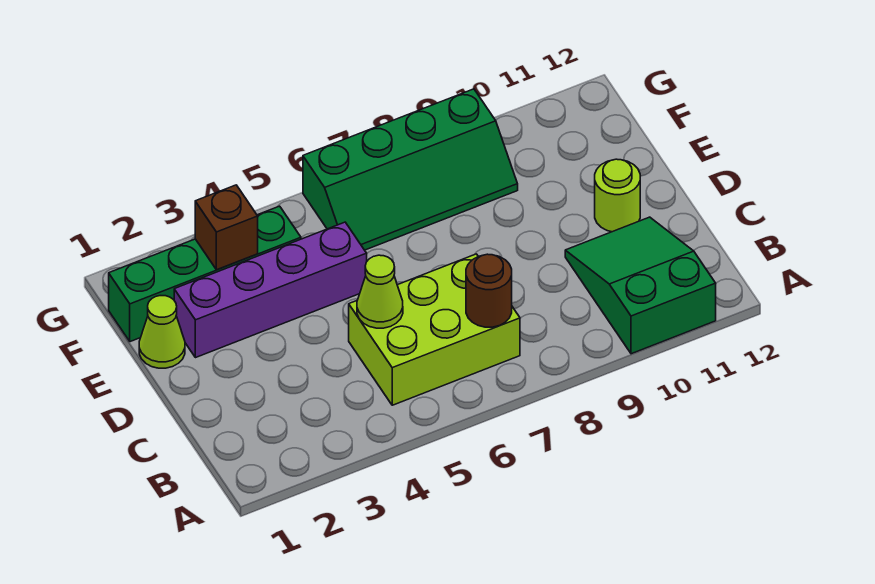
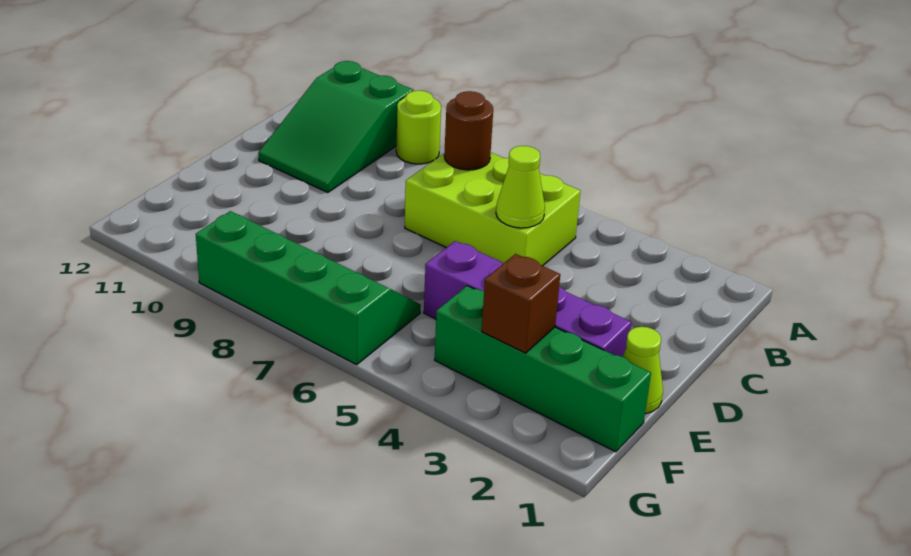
lime 1x1 round brick [595,159,640,232] -> lime 1x1 round brick moved to [396,91,441,164]

